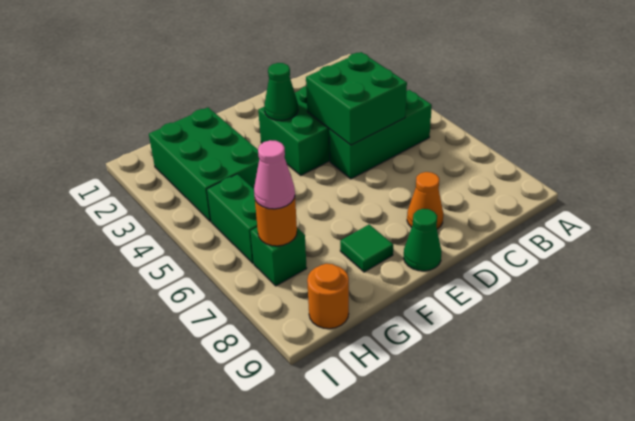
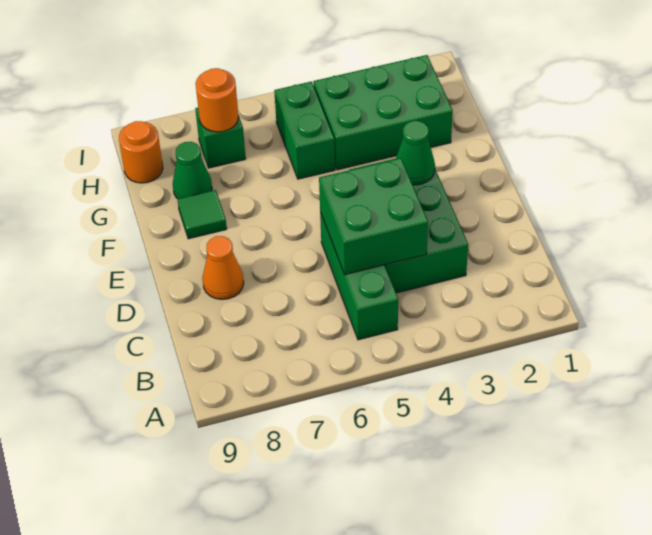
green 1x1 cone [404,209,442,271] -> green 1x1 cone moved to [173,142,212,199]
green 1x2 brick [207,174,257,263] -> green 1x2 brick turned to [274,82,335,179]
pink 1x1 cone [254,140,295,209] -> none

